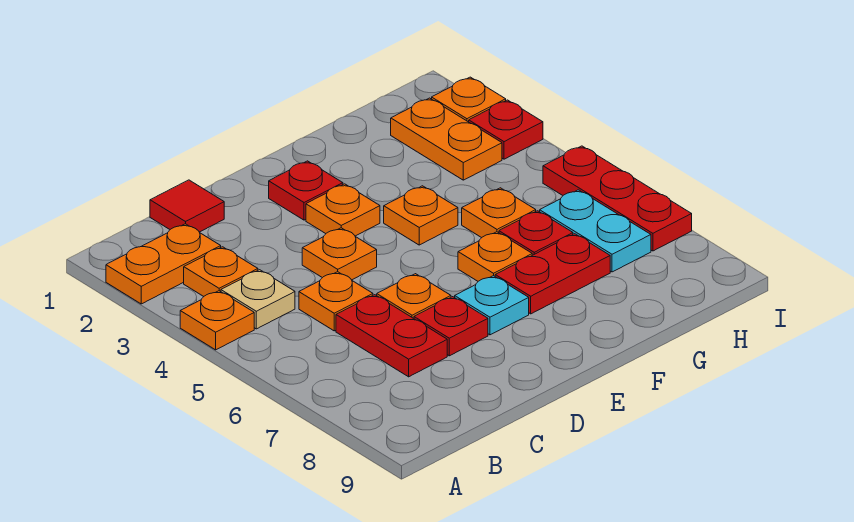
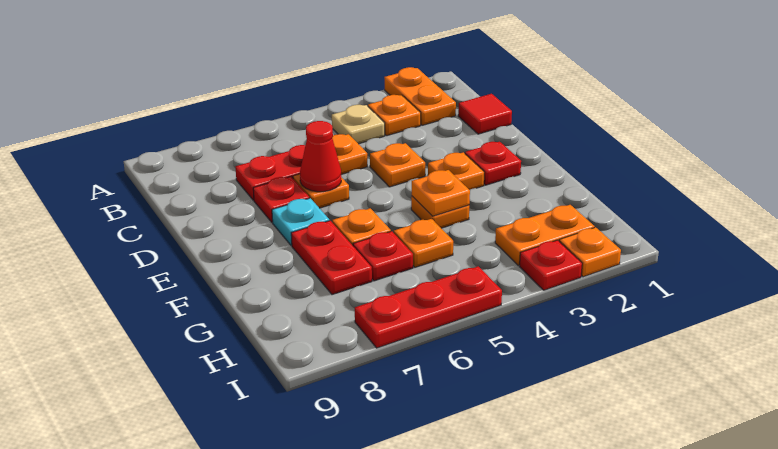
orange 1x1 plate [180,291,254,350] -> orange 1x1 plate moved to [412,170,470,216]
none -> red 1x1 cone [300,121,341,192]
cyan 1x2 plate [540,190,651,272] -> none

